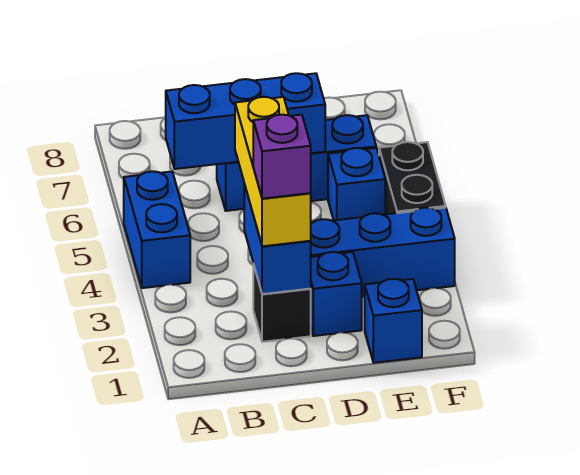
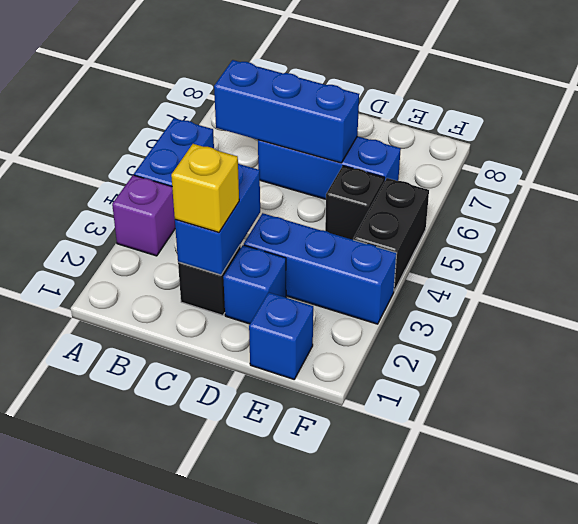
yellow 1x3 brick [235,97,311,246] -> yellow 1x1 brick [171,144,239,232]
purple 1x1 brick [253,115,311,199] -> purple 1x1 brick moved to [112,175,175,256]
blue 1x1 brick [328,148,385,220] -> black 1x1 brick [325,166,384,240]

